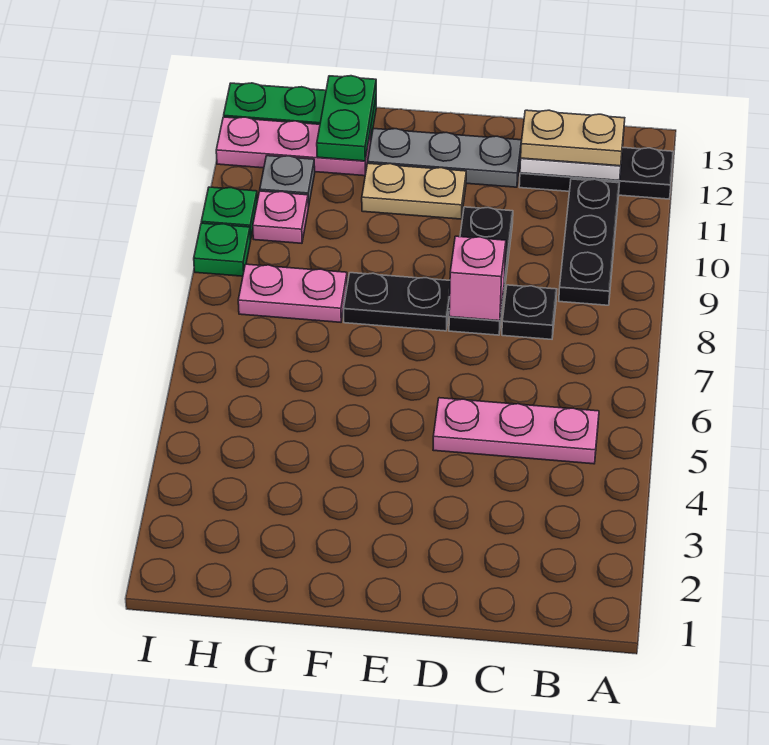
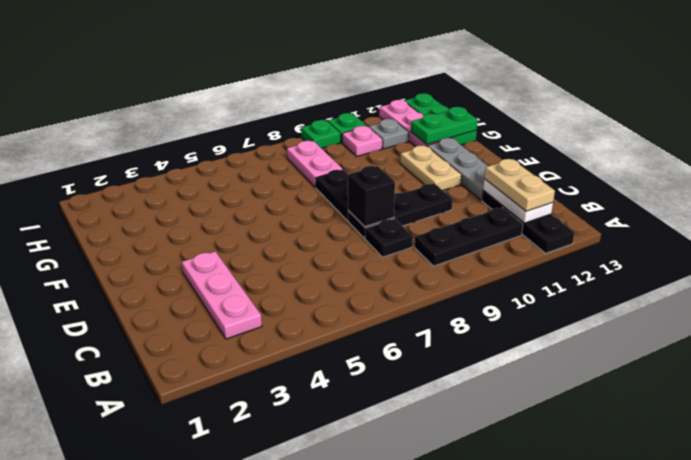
pink 1x3 plate [433,398,599,464] -> pink 1x3 plate moved to [182,251,262,339]
pink 1x1 brick [449,236,506,321] -> black 1x1 brick [348,166,395,227]

